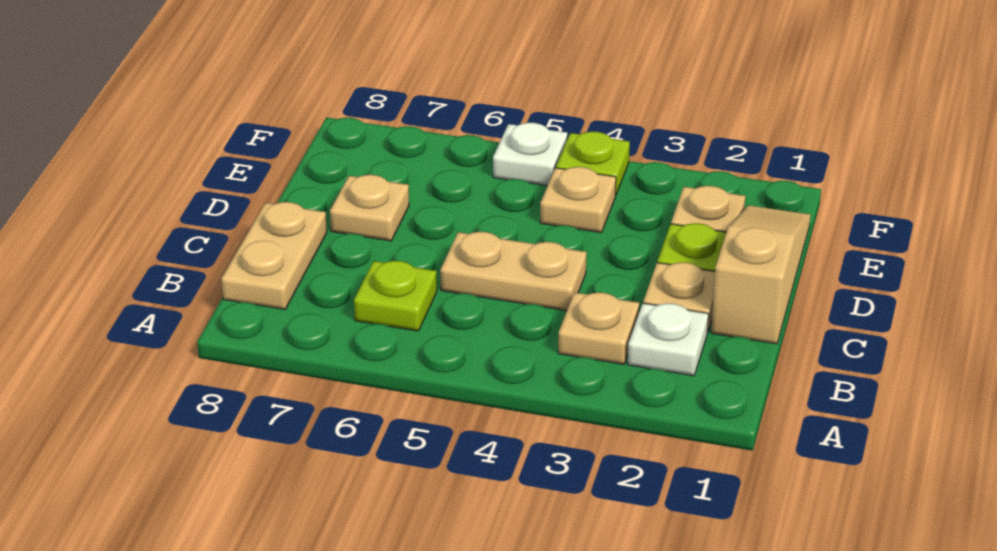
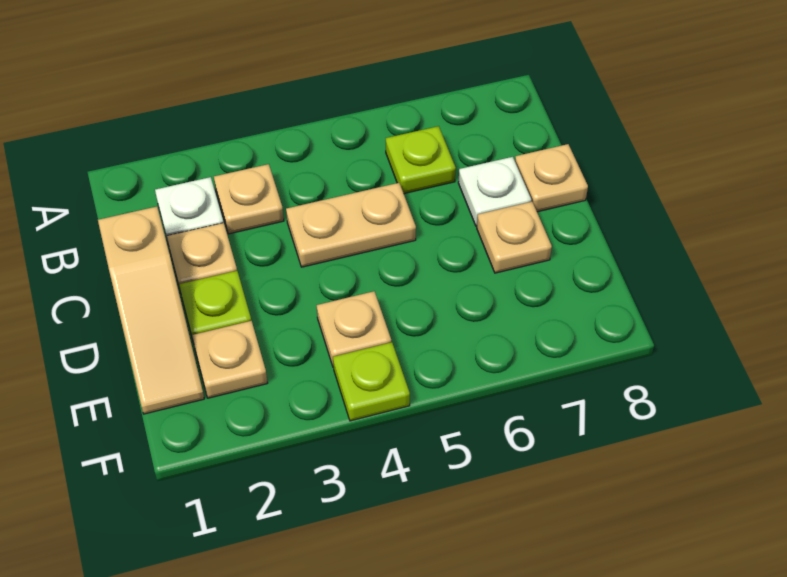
tan 1x2 plate [221,202,327,309] -> tan 1x1 plate [515,144,588,212]
white 1x1 plate [493,123,567,186] -> white 1x1 plate moved to [458,157,531,226]

